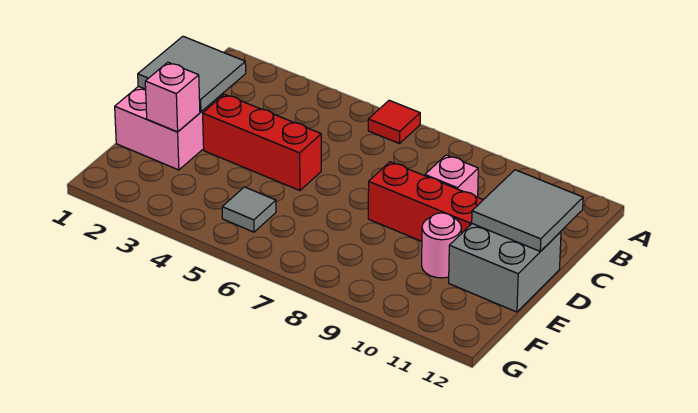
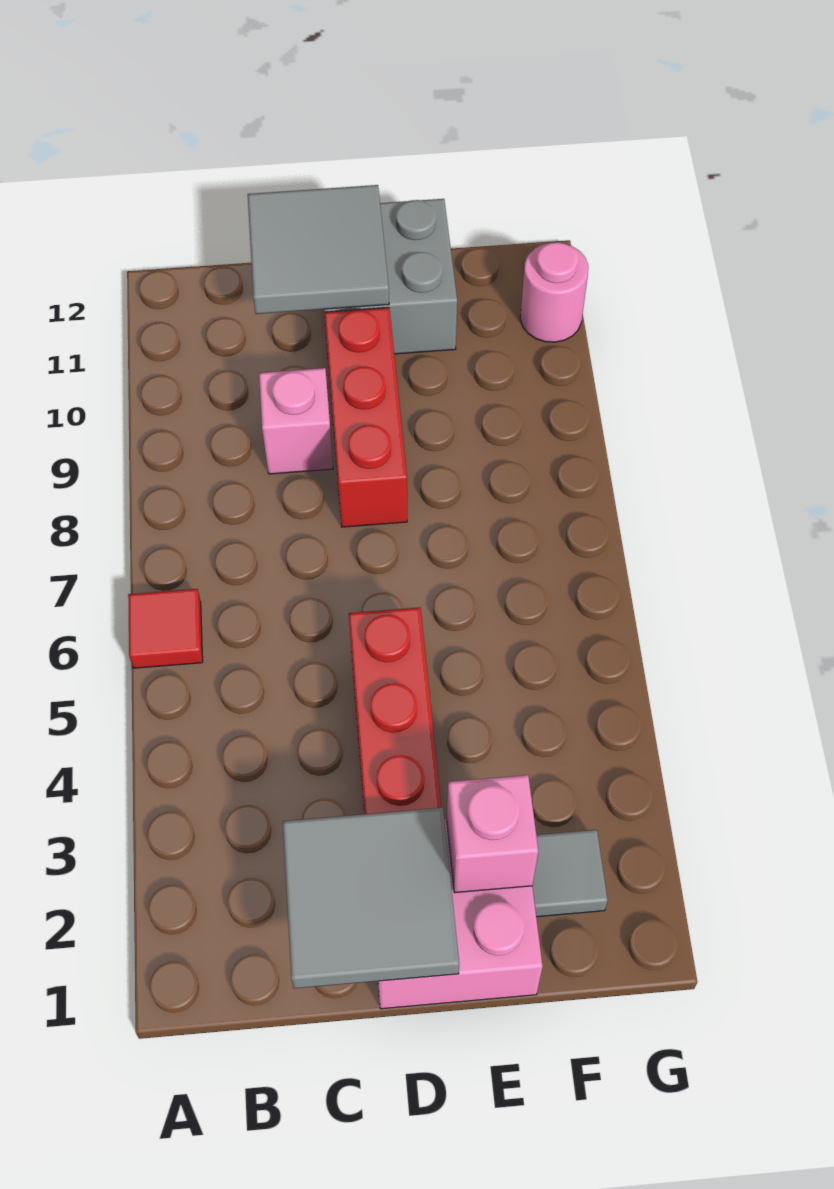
pink 1x1 round brick [422,213,461,278] -> pink 1x1 round brick moved to [520,242,588,342]
grey 1x1 tile [222,187,276,232] -> grey 1x1 tile moved to [532,830,608,917]

